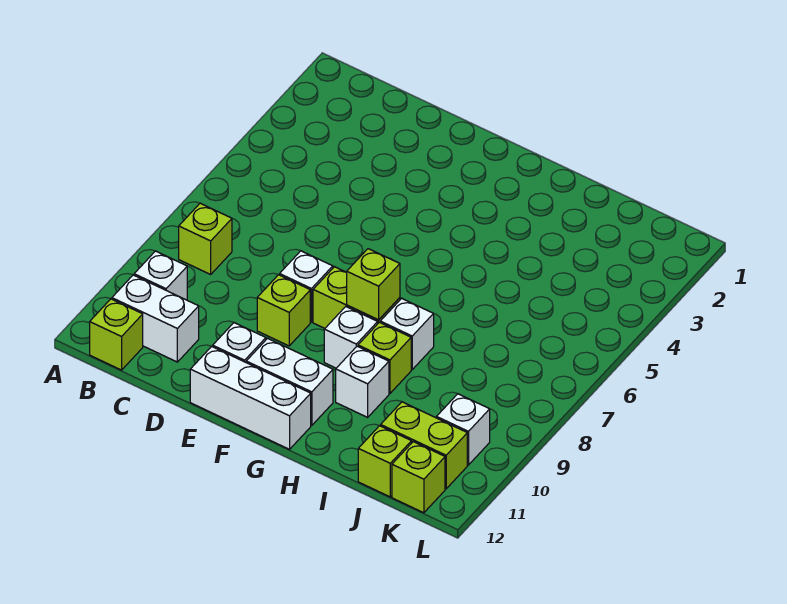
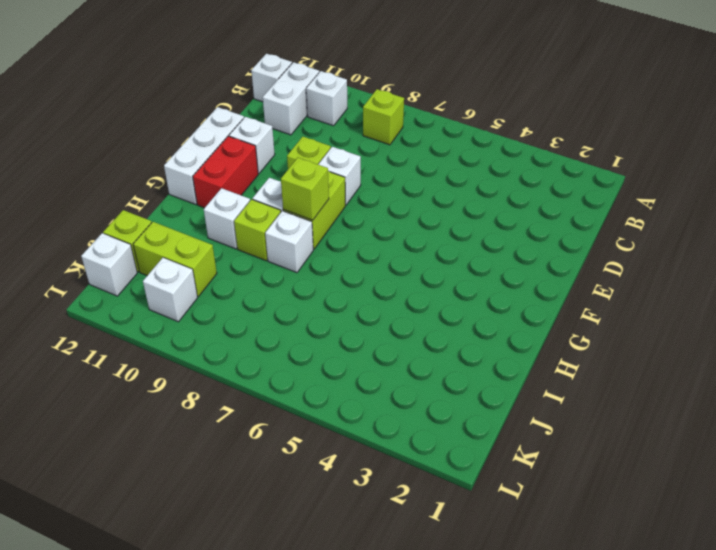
lime 1x1 brick [90,299,143,370] -> white 1x1 brick [251,54,292,102]
white 1x2 brick [246,338,333,426] -> red 1x2 brick [193,136,258,208]
lime 1x2 brick [381,402,467,489] -> lime 1x2 brick turned to [133,222,217,296]
lime 1x1 brick [392,442,445,513] -> white 1x1 brick [81,233,137,296]

